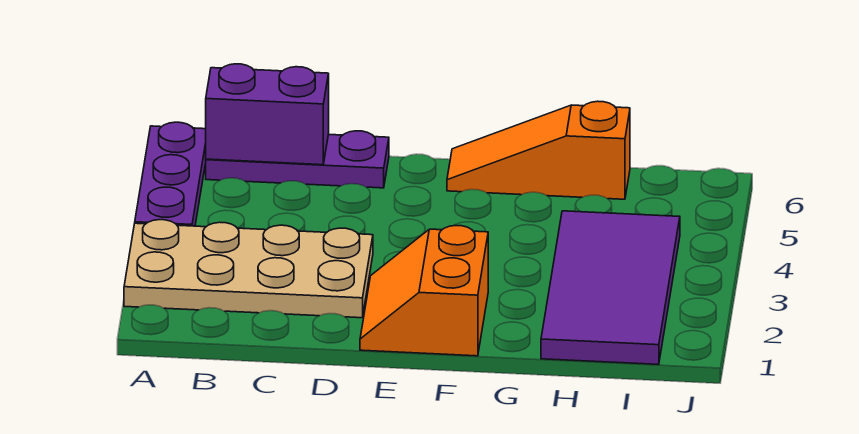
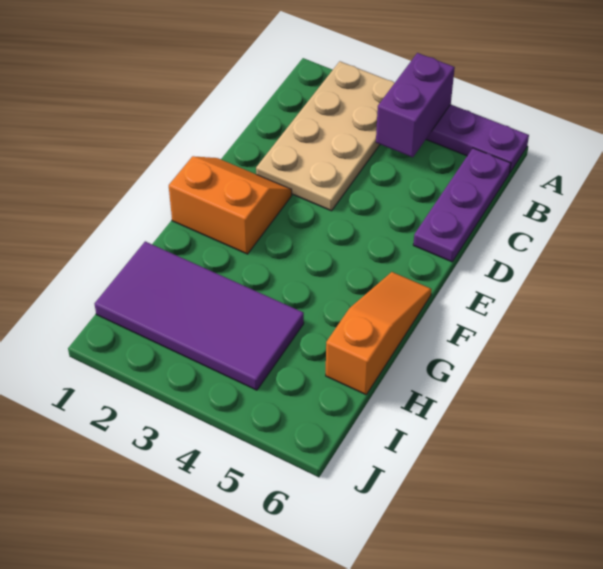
purple 1x2 brick [206,64,329,165] -> purple 1x2 brick moved to [376,53,455,157]

